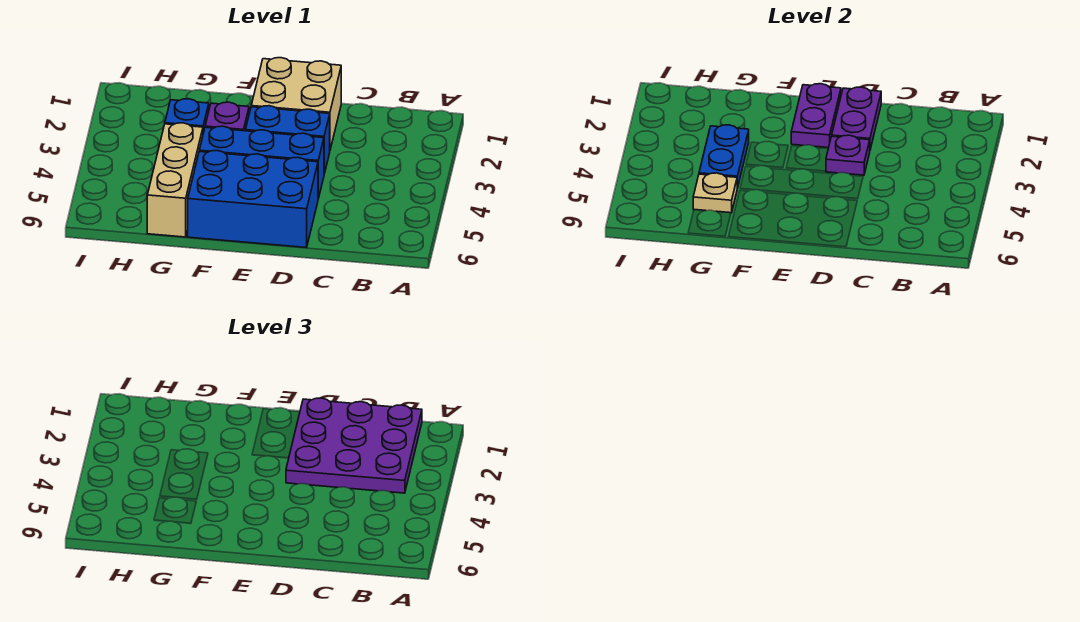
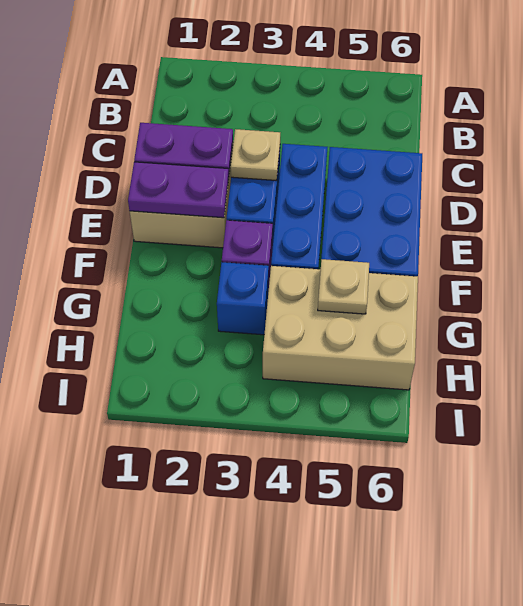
purple 3x3 plate [286,398,422,493] -> none
purple 1x1 plate [826,135,870,175] -> tan 1x1 plate [231,129,280,181]
blue 1x2 plate [699,125,749,188] -> none
tan 1x3 brick [147,123,203,237] -> tan 2x3 brick [263,266,418,390]

